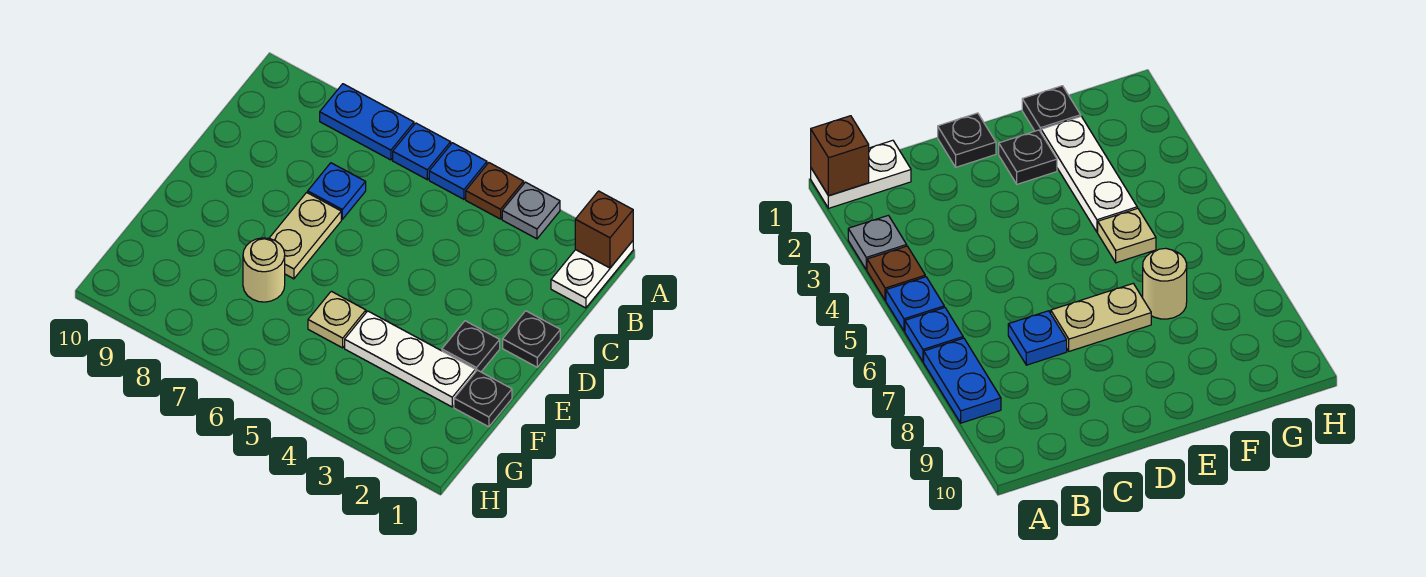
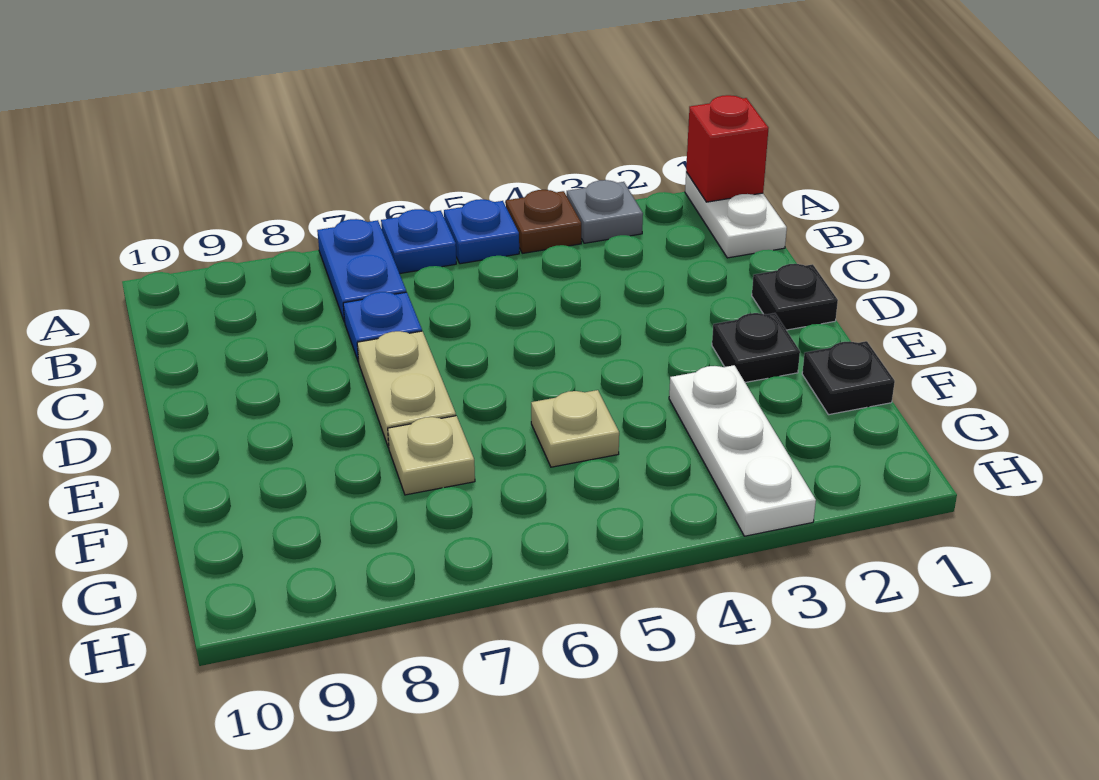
brown 1x1 brick [575,191,633,268] -> red 1x1 brick [686,95,768,202]
blue 1x2 plate [320,84,414,160] -> blue 1x2 plate turned to [317,219,406,322]
white 1x3 plate [345,311,475,407] -> white 1x3 plate turned to [669,365,816,536]
tan 1x1 round brick [243,238,285,302] -> tan 1x1 plate [388,416,475,495]

